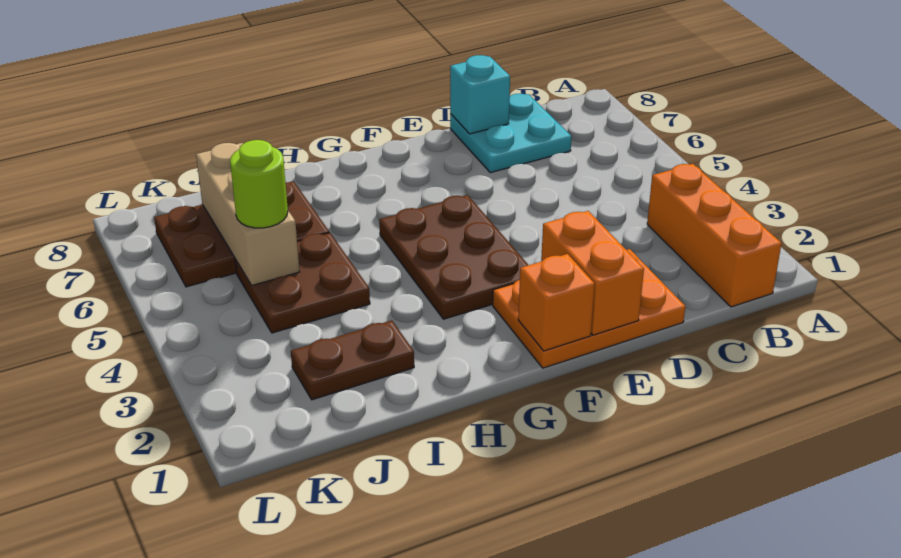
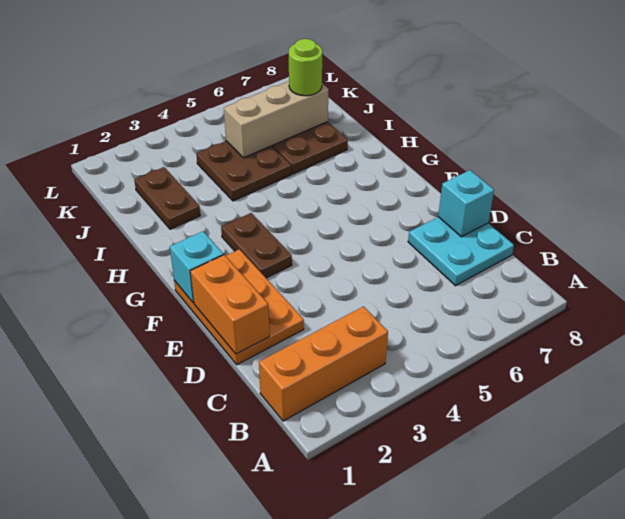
orange 1x2 brick [541,211,644,335] -> orange 1x2 brick turned to [190,255,269,354]
orange 1x1 brick [518,254,595,351] -> cyan 1x1 brick [170,231,223,303]
brown 2x3 plate [379,195,528,319] -> brown 1x2 plate [221,213,292,278]
lime 1x1 round brick [230,140,288,228] -> lime 1x1 round brick moved to [289,39,322,96]

